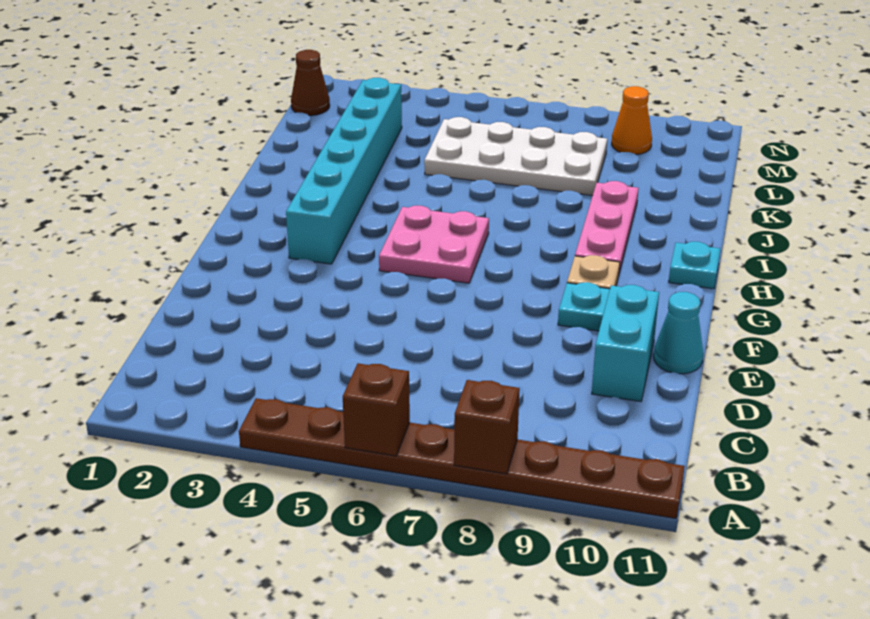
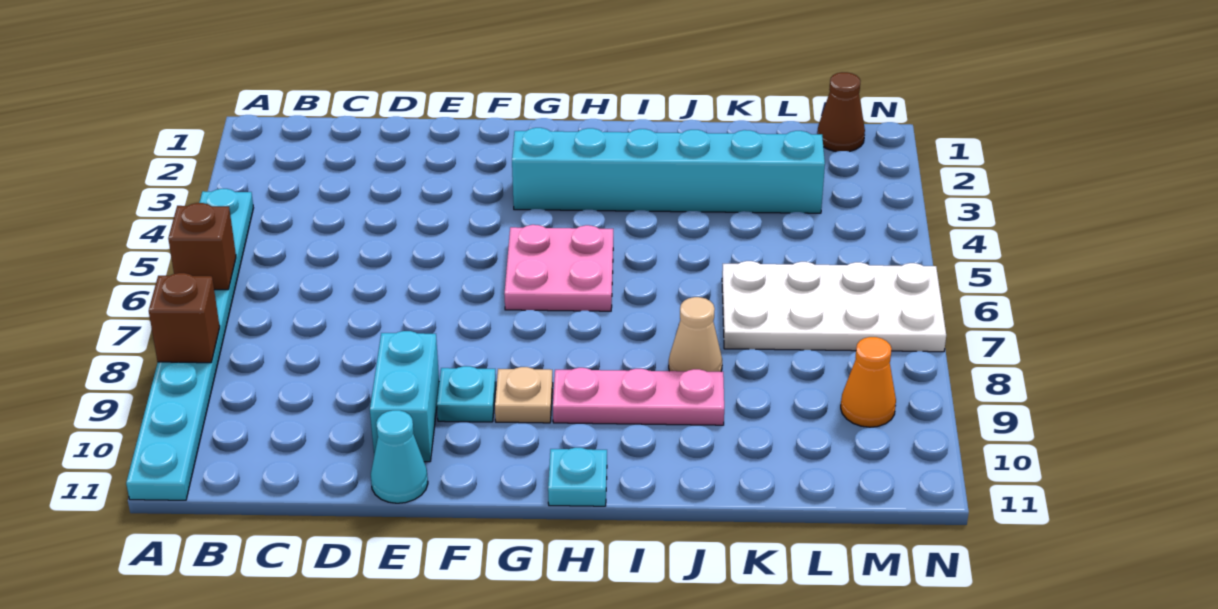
brown 1x8 plate [239,398,685,518] -> cyan 1x8 plate [126,189,253,500]
cyan 1x2 brick [592,285,659,401] -> cyan 1x2 brick turned to [370,331,439,462]
none -> tan 1x1 cone [669,297,722,372]
white 2x4 plate [424,117,607,196] -> white 2x4 plate turned to [722,261,946,352]

